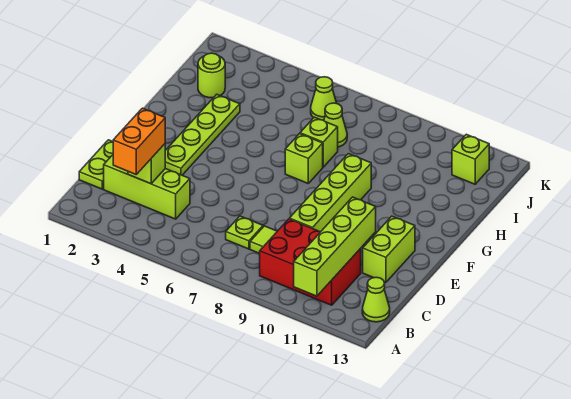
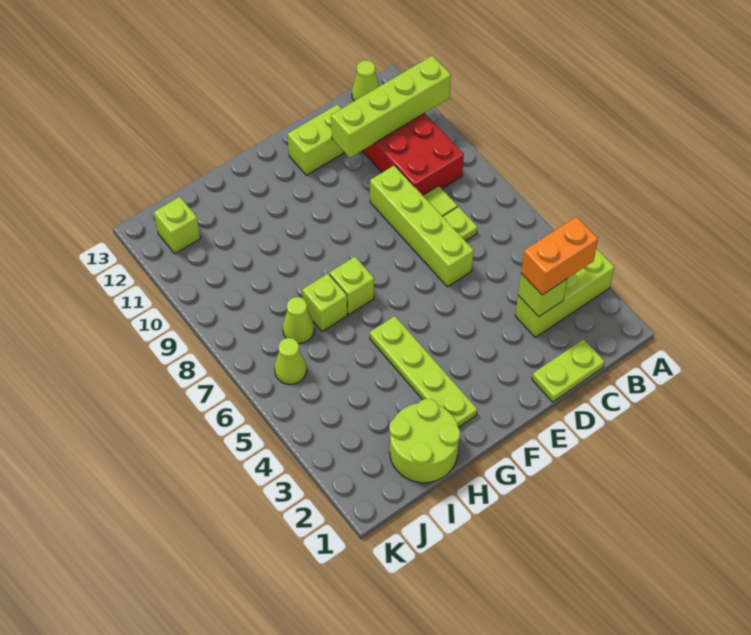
lime 1x3 brick [104,155,190,219] -> lime 1x3 brick turned to [515,248,614,337]
lime 1x4 brick [289,154,371,232] -> lime 1x4 brick turned to [370,165,474,287]
lime 1x4 plate [165,94,240,175] -> lime 1x4 plate turned to [370,316,477,428]
lime 1x1 round brick [198,53,225,98] -> lime 2x2 round brick [389,398,460,483]

